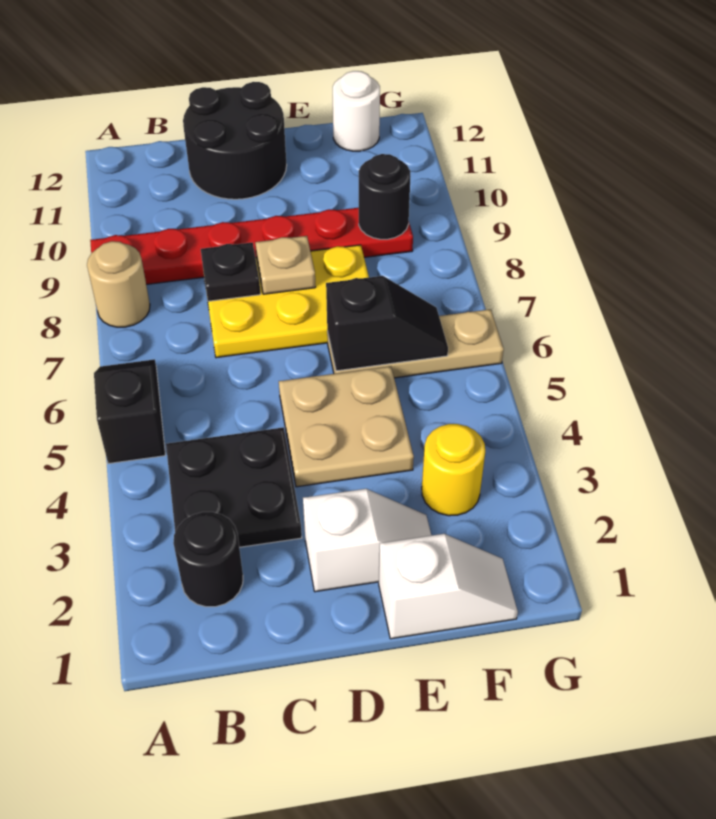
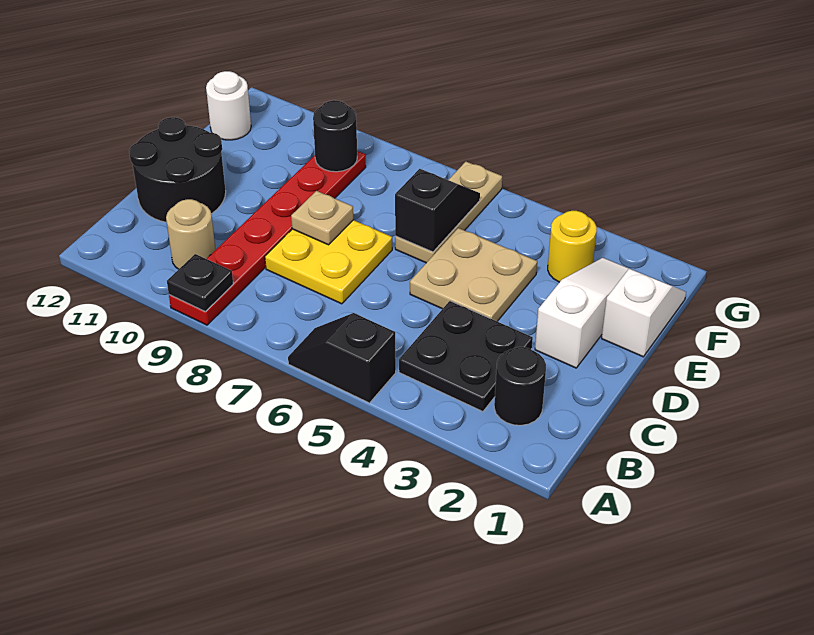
tan 1x1 round brick [87,241,150,327] -> tan 1x1 round brick moved to [166,199,216,269]
yellow 2x3 plate [205,245,369,358] -> yellow 2x2 plate [265,220,392,304]
black 1x1 plate [201,243,261,301] -> black 1x1 plate moved to [167,254,233,311]
white 1x2 slope [303,489,432,592] -> white 1x3 slope [535,258,639,368]

